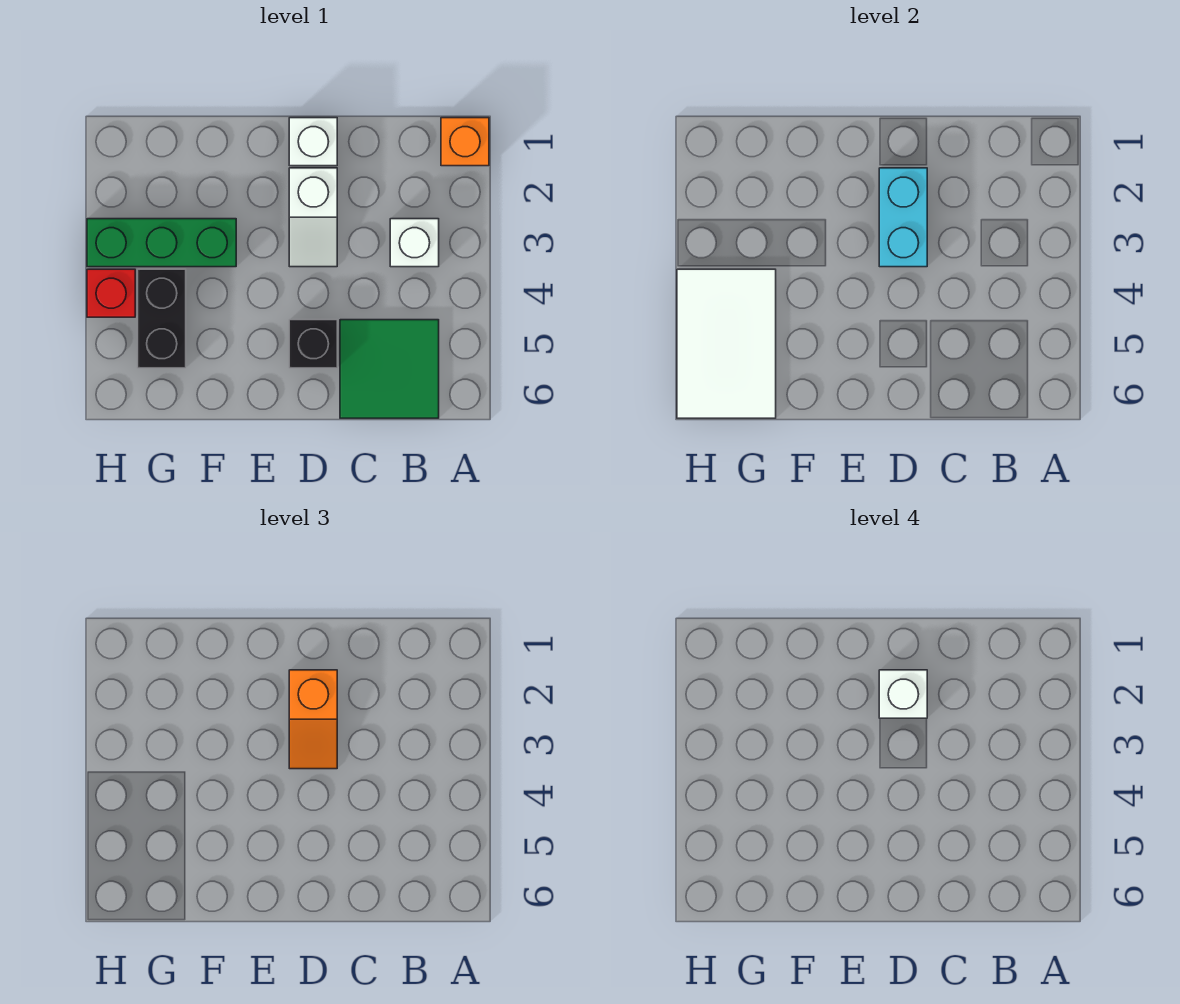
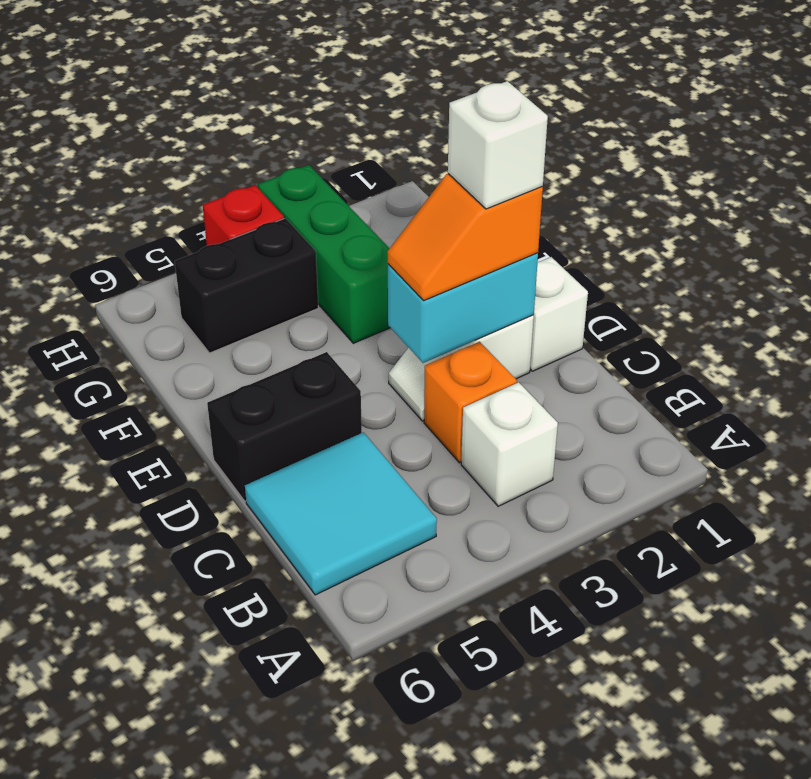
orange 1x1 brick [441,118,489,166] -> orange 1x1 brick moved to [424,342,517,463]
green 2x2 tile [340,320,439,418] -> cyan 2x2 tile [245,432,437,595]
black 1x1 brick [289,320,337,368] -> black 1x2 brick [207,352,362,501]
white 2x3 tile [677,269,776,418] -> none

